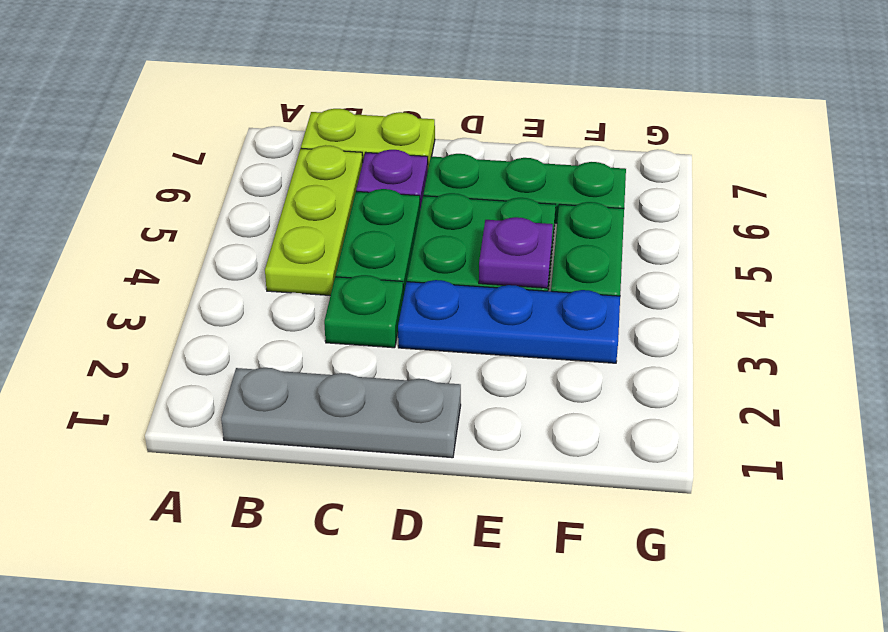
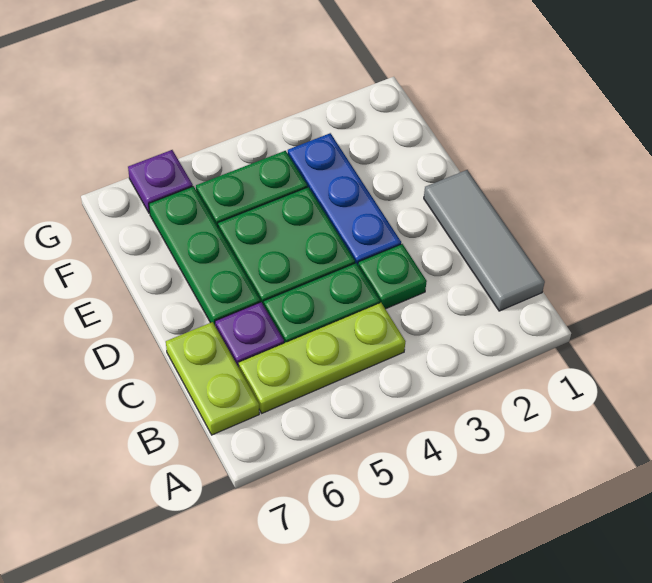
grey 1x3 plate [221,368,461,458] -> grey 1x3 tile [424,170,545,311]
purple 1x1 plate [479,217,553,288] -> purple 1x1 plate moved to [128,150,193,213]

